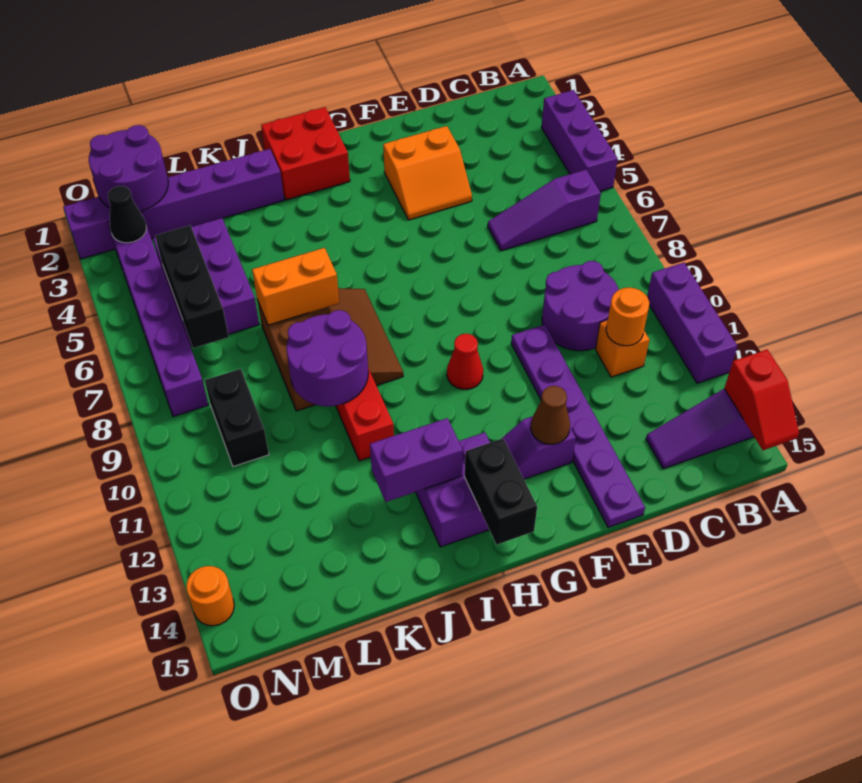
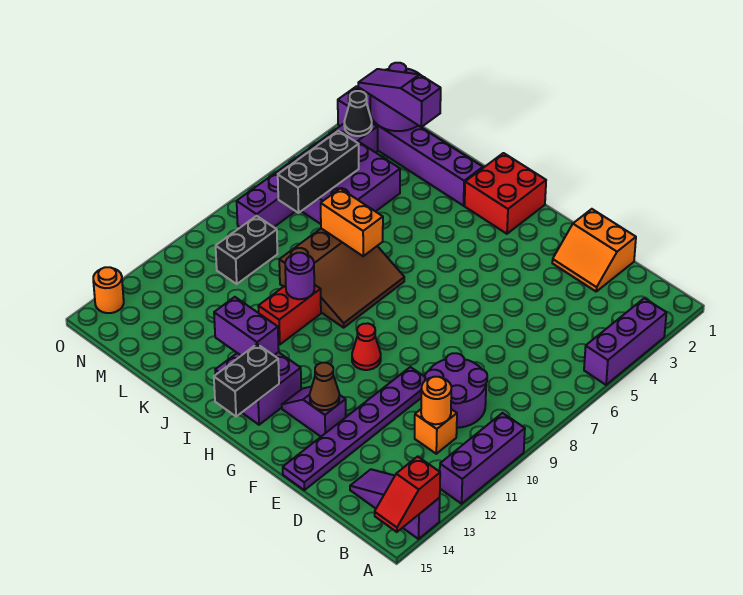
purple 1x3 slope [488,170,601,251] -> purple 1x3 slope moved to [358,69,441,127]
orange 2x2 slope [383,126,472,220] -> orange 2x2 slope moved to [552,209,636,291]
purple 2x2 round brick [287,310,368,406] -> purple 1x1 round brick [285,253,314,299]

